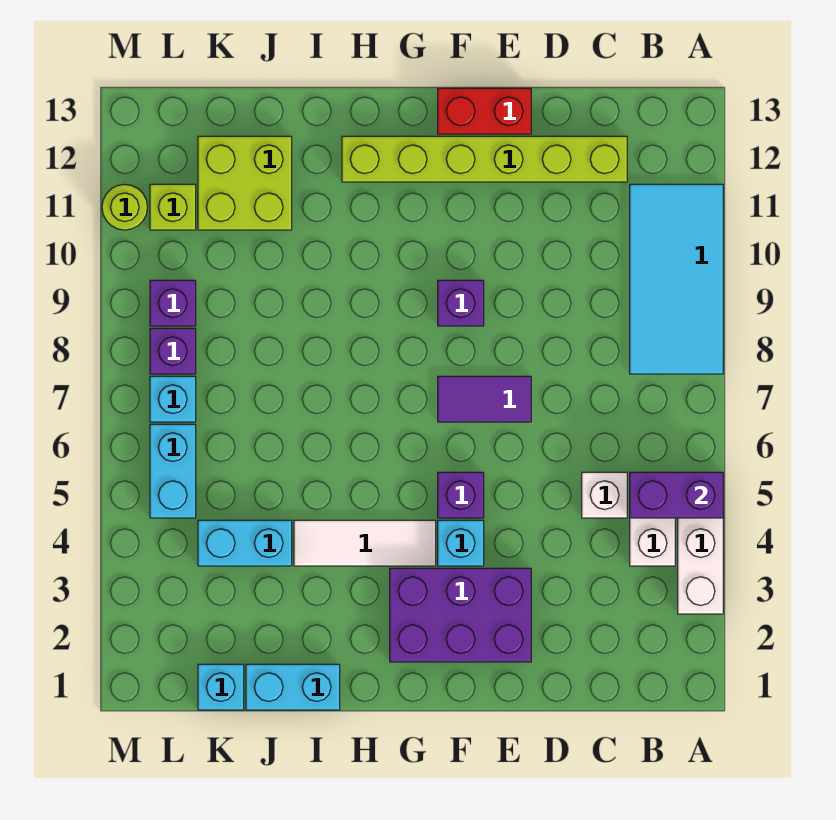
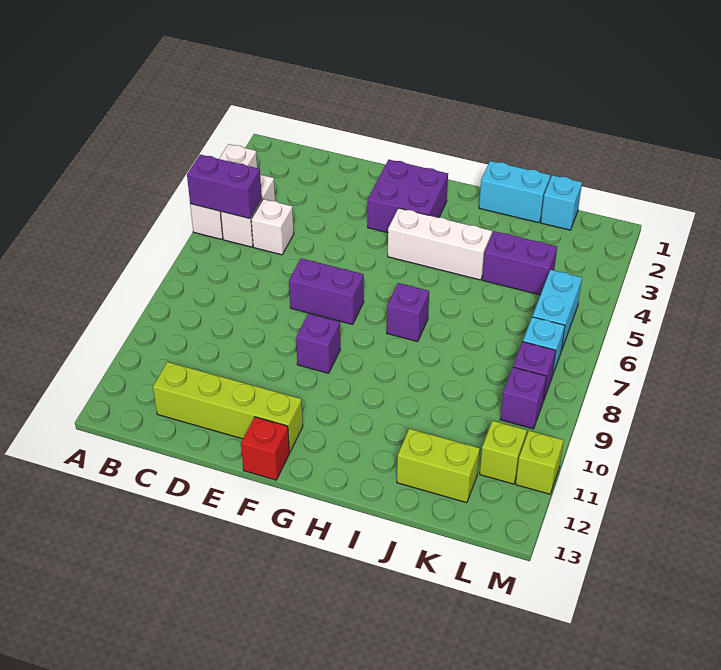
cyan 2x4 tile [630,184,723,374] -> none
lime 1x6 brick [342,136,627,182] -> lime 1x4 brick [153,362,303,452]
purple 2x3 brick [390,568,531,662] -> purple 2x2 brick [368,160,448,233]
purple 1x2 tile [438,376,531,422] -> purple 1x2 brick [289,258,364,325]
red 1x2 brick [438,88,531,134] -> red 1x1 brick [241,417,289,480]
cyan 1x1 brick [438,520,484,566] -> none
purple 1x1 brick [438,472,484,518] -> purple 1x1 brick moved to [387,283,429,342]
white 1x3 tile [294,520,436,566] -> white 1x3 brick [388,208,492,280]
cyan 1x2 brick [198,520,292,566] -> purple 1x2 brick [482,231,557,295]
lime 2x2 brick [198,136,292,230] -> lime 1x2 brick [397,429,480,503]
lime 1x1 round brick [102,184,148,230] -> lime 1x1 brick [516,431,564,494]

